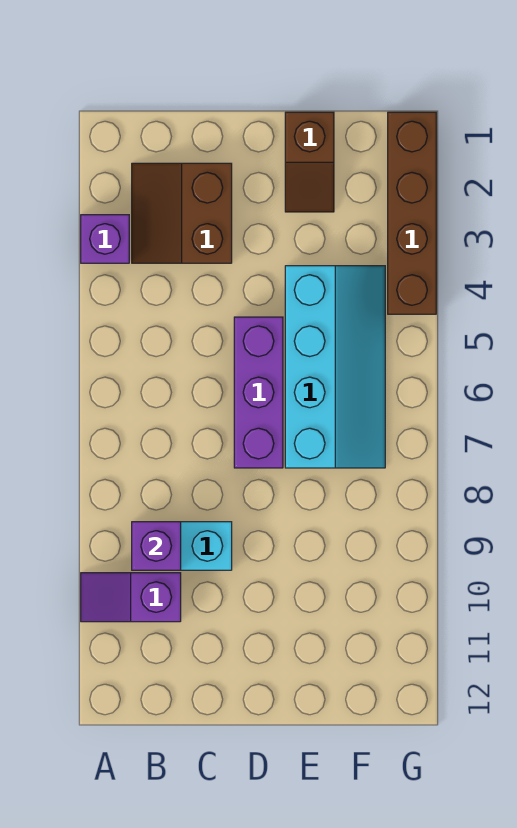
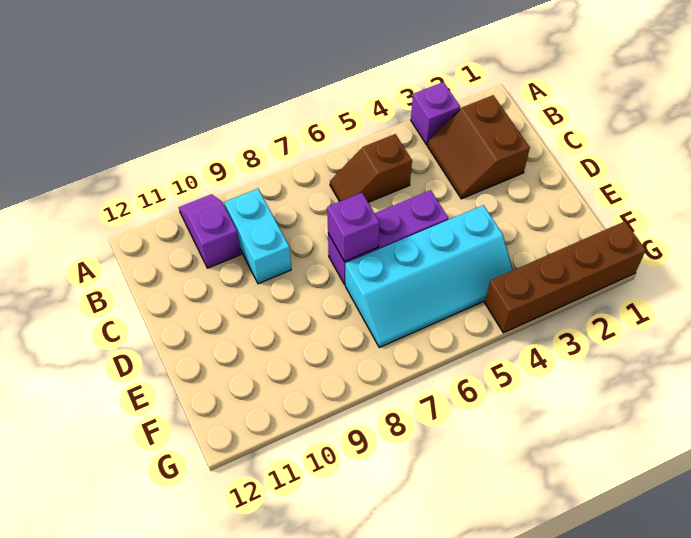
brown 2x2 slope [132,163,232,263] -> brown 2x2 slope turned to [427,95,530,199]
purple 1x1 brick [132,522,181,570] -> purple 1x1 brick moved to [327,193,380,262]
brown 1x2 slope [285,112,334,212] -> brown 1x2 slope moved to [330,134,412,202]

